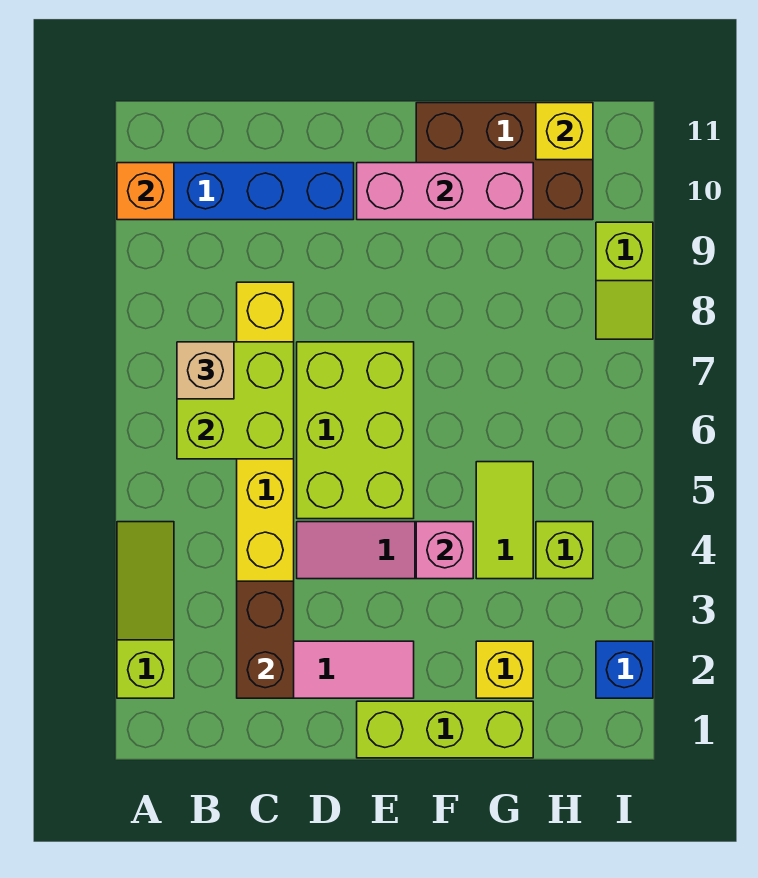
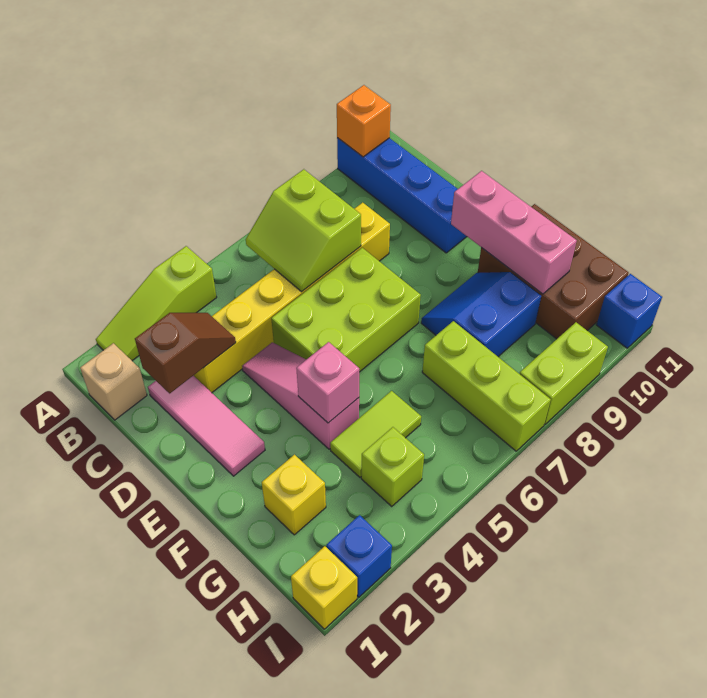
lime 1x3 slope [117,522,174,698] -> lime 1x3 slope turned to [96,246,217,361]
lime 2x2 brick [177,342,294,459] -> lime 2x2 slope [246,169,361,292]
tan 1x1 brick [177,342,234,399] -> tan 1x1 brick moved to [80,343,147,420]
brown 1x2 brick [237,581,294,698] -> brown 1x2 slope [135,313,236,393]
lime 1x3 brick [357,701,533,758] -> lime 1x3 brick moved to [422,321,551,451]
none -> blue 2x2 slope [421,272,541,357]
yellow 1x1 brick [536,103,593,160] -> yellow 1x1 brick moved to [291,546,357,629]
lime 1x2 slope [596,222,653,339] -> lime 1x2 brick [520,322,608,424]
none -> blue 1x1 brick [597,274,662,348]

